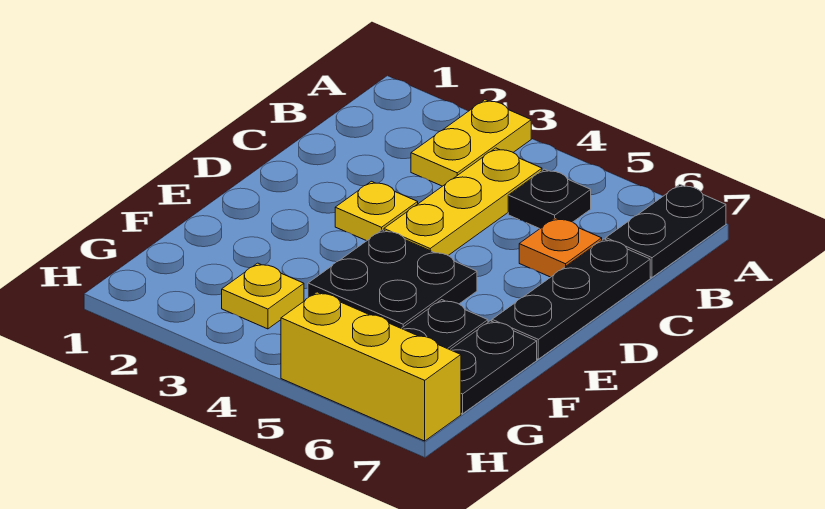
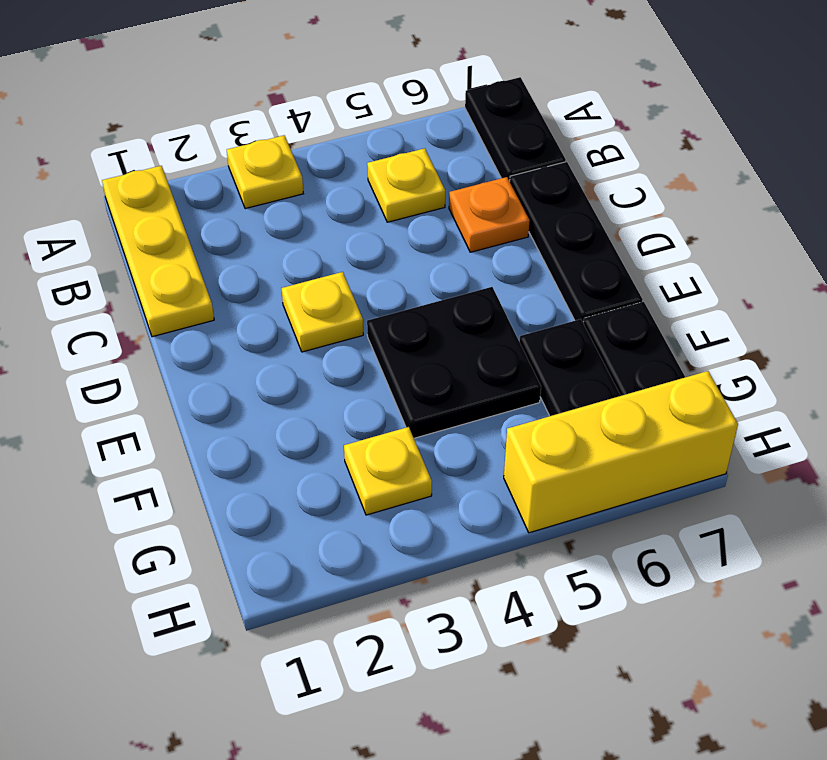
yellow 1x2 plate [411,100,531,186] -> yellow 1x1 plate [227,135,303,209]
yellow 1x3 plate [384,148,542,255] -> yellow 1x3 plate moved to [102,166,214,337]
black 1x1 plate [508,169,591,229] -> yellow 1x1 plate [367,148,445,222]

